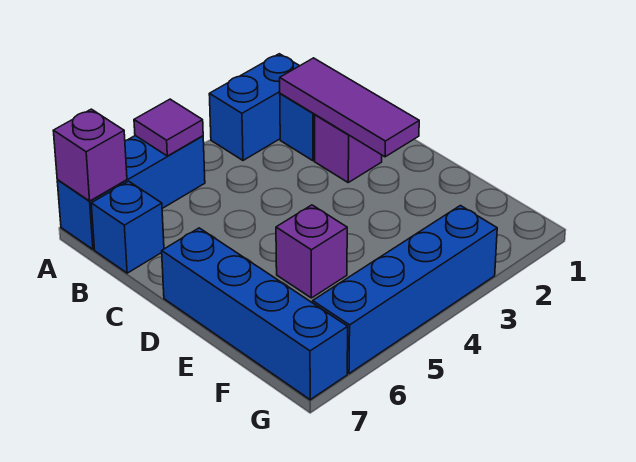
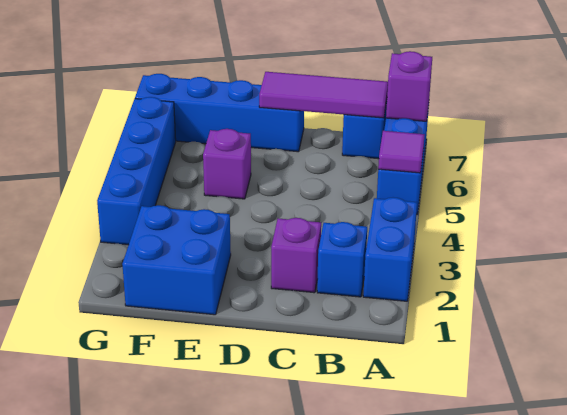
purple 1x3 tile [280,58,419,157] -> purple 1x3 tile moved to [259,72,388,118]
none -> blue 2x2 brick [122,205,231,315]

